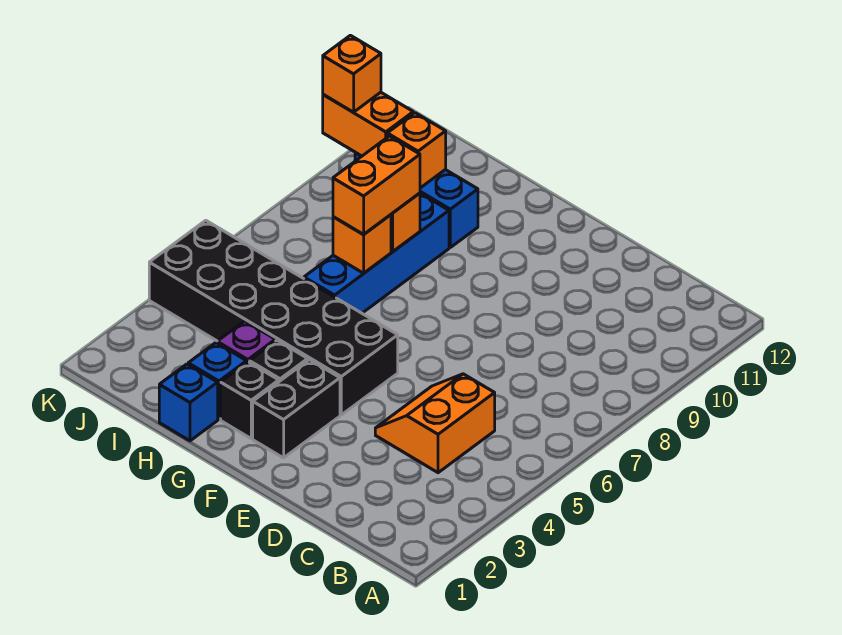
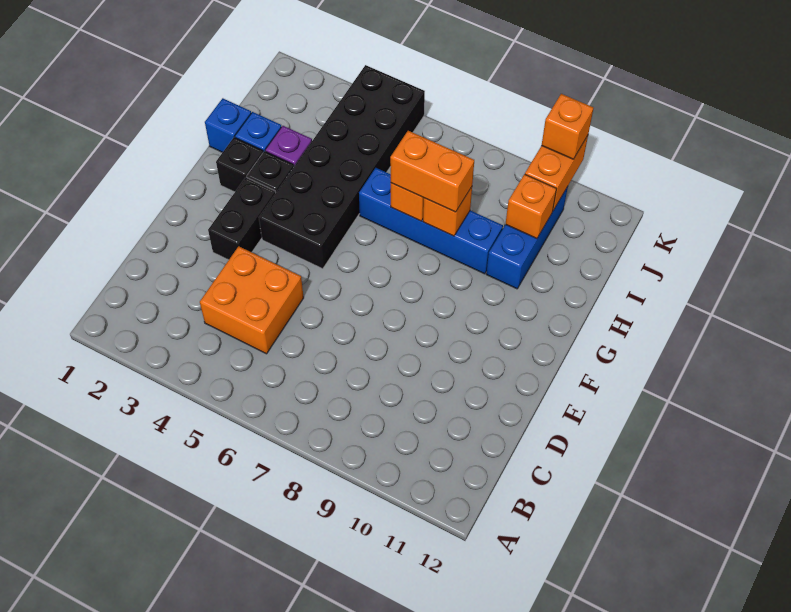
orange 2x2 slope [375,374,495,473] -> orange 2x2 brick [200,246,304,354]
black 1x2 brick [253,360,340,458] -> black 1x2 brick turned to [208,177,275,260]

